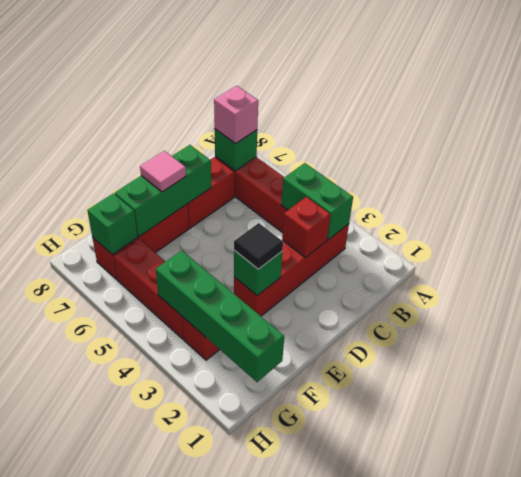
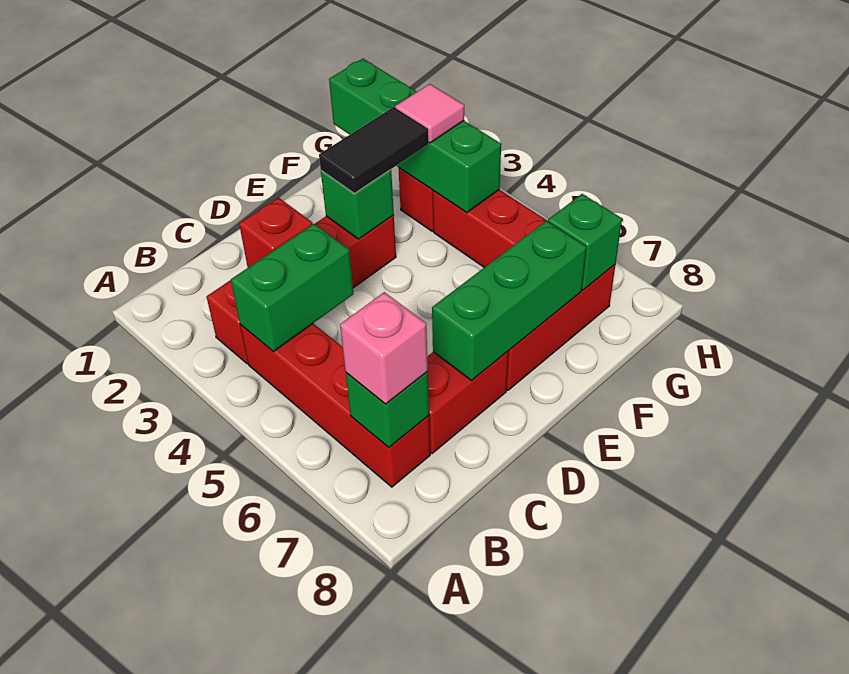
green 1x2 brick [281,163,353,240] -> green 1x2 brick turned to [231,224,354,352]
black 1x1 tile [234,223,283,269] -> black 1x2 tile [319,107,428,193]
pink 1x1 tile [140,151,186,192] -> pink 1x1 tile moved to [395,84,464,143]

